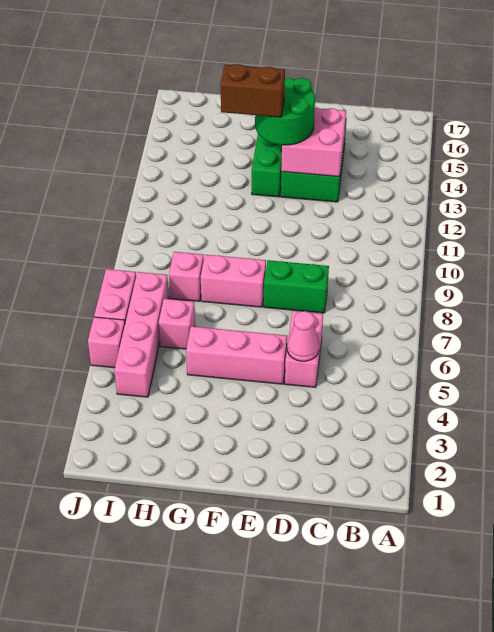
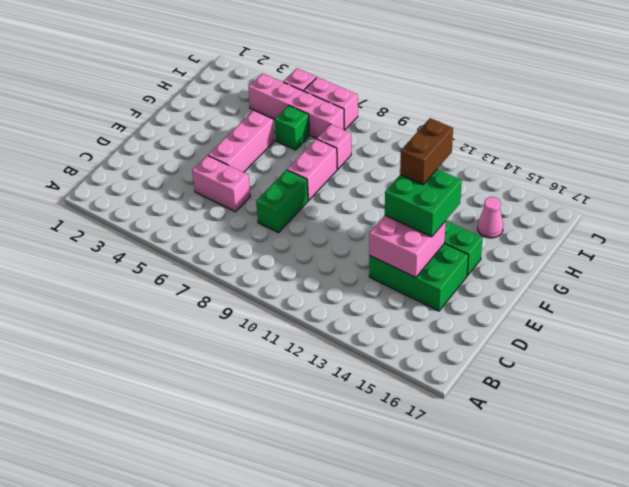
pink 1x1 cone [287,311,319,361] -> pink 1x1 cone moved to [478,197,503,238]
green 2x2 round brick [255,78,315,145] -> green 2x2 brick [385,169,462,237]
pink 1x1 brick [159,299,195,349] -> green 1x1 brick [275,105,309,150]

